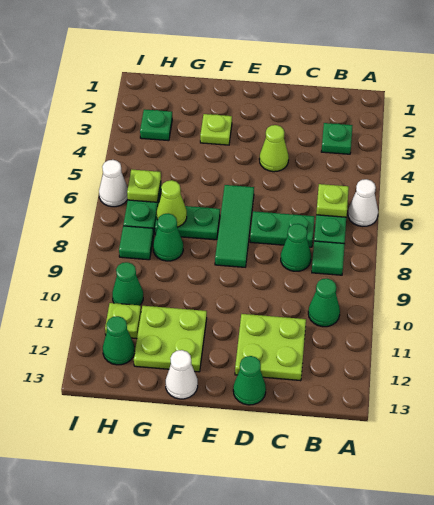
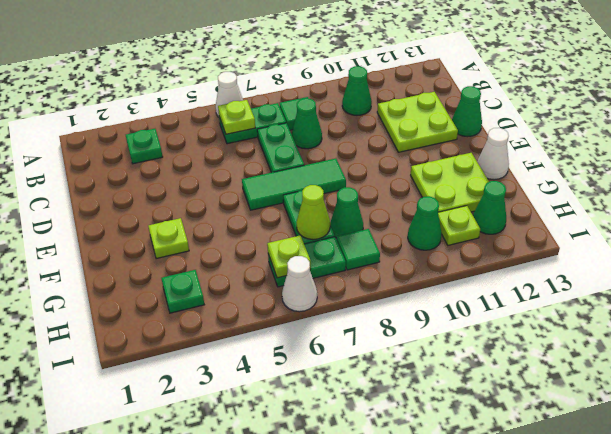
lime 1x1 cone [259,125,289,172] -> none

